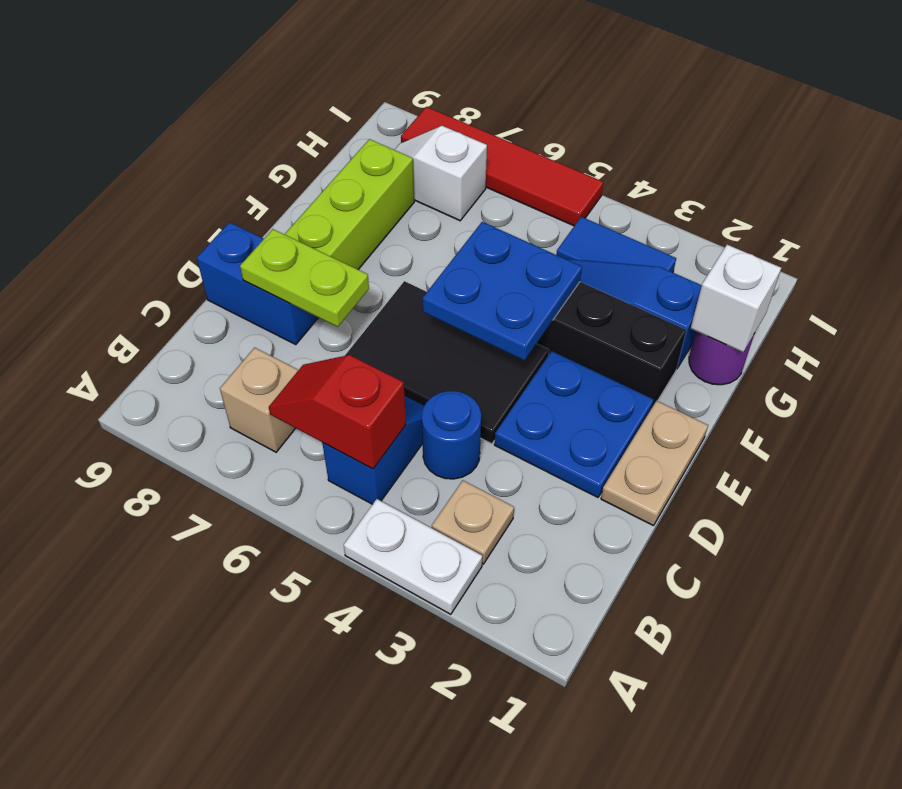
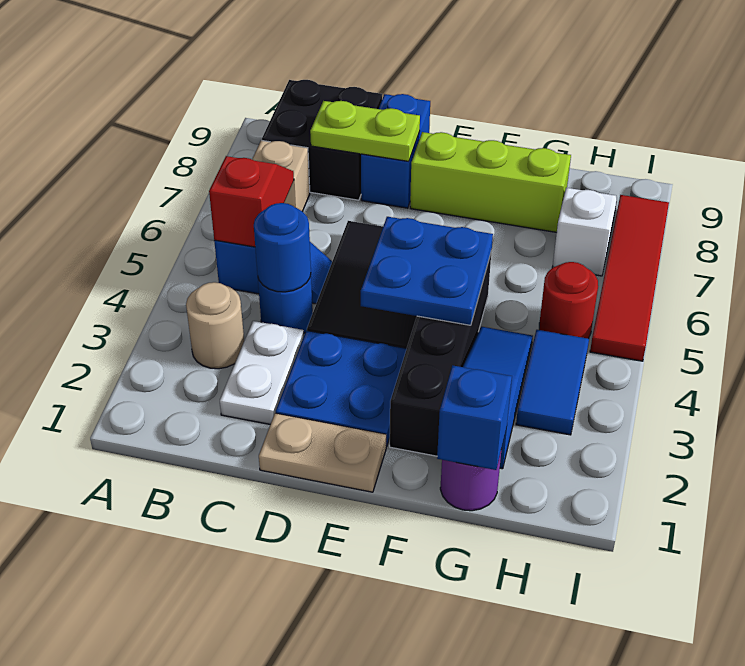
white 1x2 plate [344,499,482,614] -> white 1x2 plate moved to [220,321,304,424]
tan 1x1 plate [432,480,514,564] -> tan 1x1 round brick [186,282,244,369]
none -> black 2x2 brick [262,80,382,200]
none -> blue 1x1 round brick [254,203,311,292]
lime 1x2 plate [240,229,369,327] -> lime 1x2 plate turned to [310,101,420,161]
white 1x1 brick [691,245,781,352] -> blue 1x1 brick [437,365,512,470]
none -> red 1x1 round brick [539,262,598,339]

